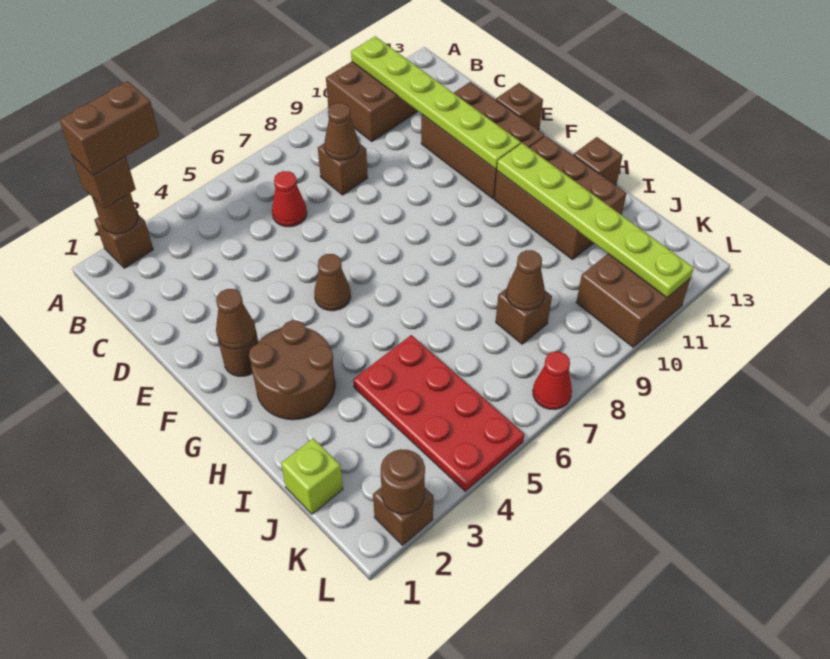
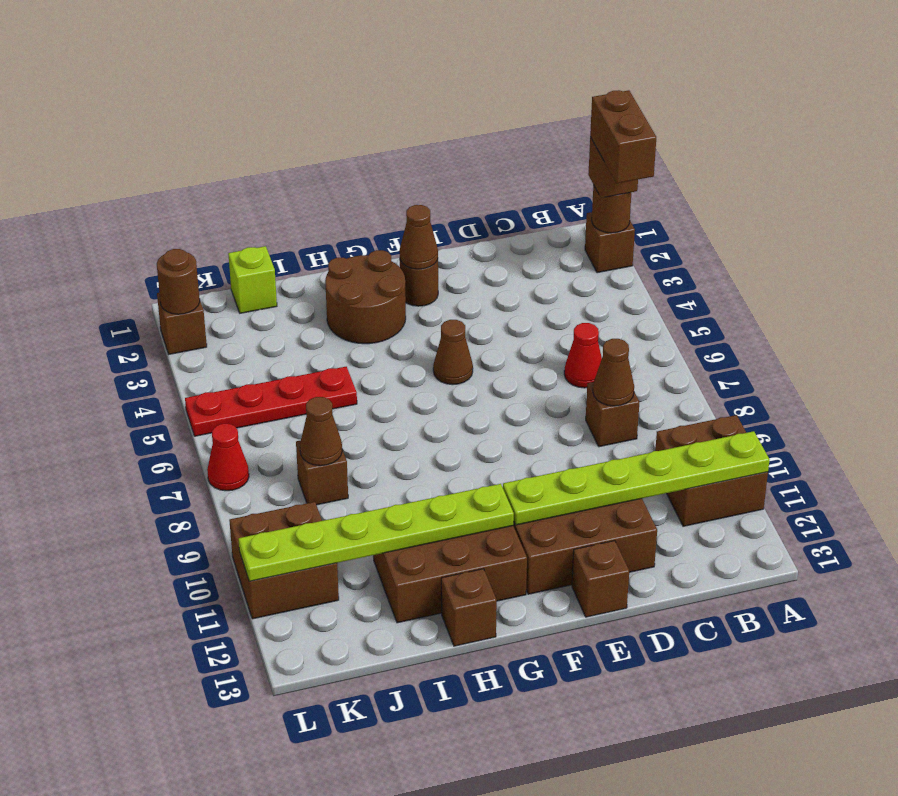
red 2x4 plate [353,335,524,491] -> red 1x4 plate [185,367,357,436]

